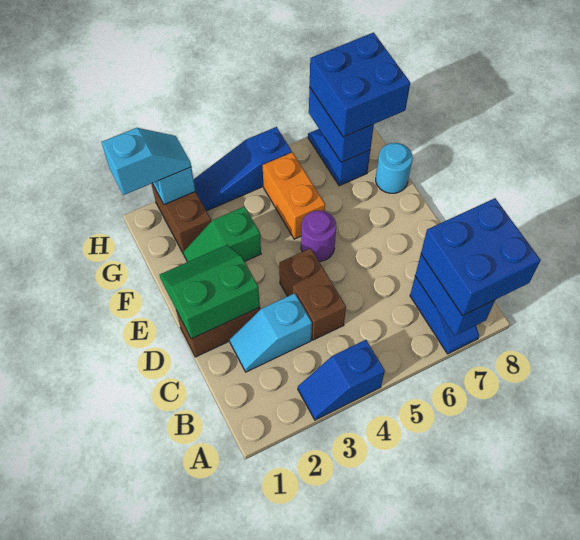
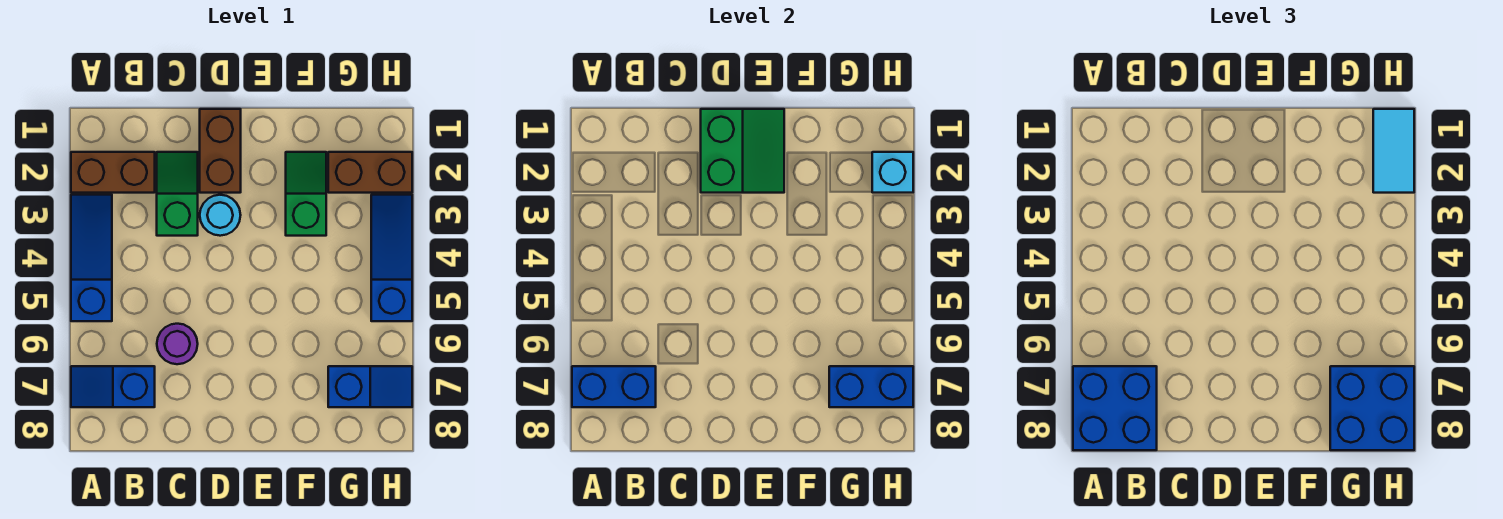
blue 1x2 slope [298,340,385,420] -> blue 1x3 slope [71,195,112,321]
cyan 1x2 slope [230,293,312,372] -> green 1x2 slope [157,152,198,236]
brown 1x2 brick [279,248,346,340] -> brown 1x2 brick moved to [71,152,155,193]
purple 1x1 round brick [301,211,336,262] -> purple 1x1 round brick moved to [157,324,198,364]
orange 1x2 brick [263,152,325,239] -> none
cyan 1x1 round brick [376,143,412,193] -> cyan 1x1 round brick moved to [200,195,241,236]
cyan 1x2 slope [102,128,191,195] -> cyan 1x2 tile [1373,109,1414,193]

